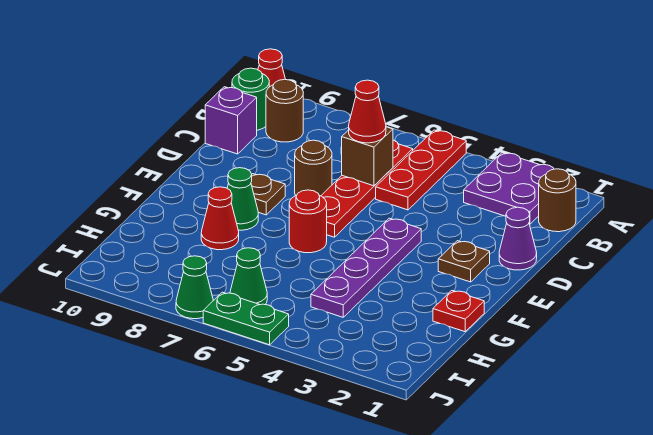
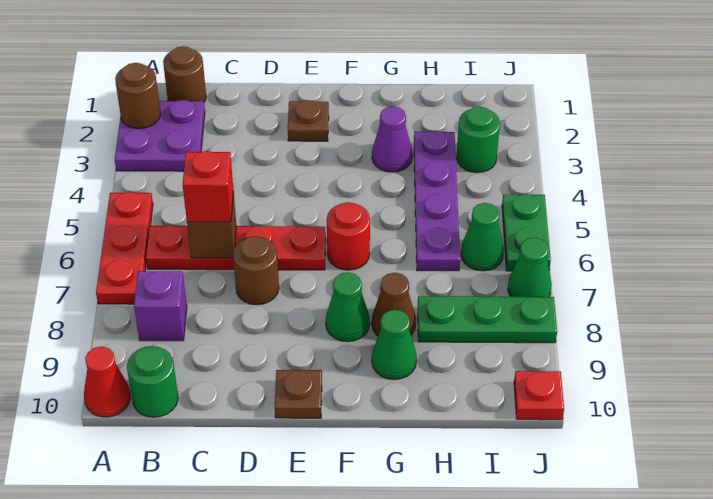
red 1x3 plate [376,130,466,210] -> red 1x3 plate turned to [96,192,153,304]
brown 1x1 round brick [266,79,303,142] -> brown 1x1 round brick moved to [115,63,161,129]
red 1x1 cone [349,80,386,143] -> red 1x1 brick [183,151,233,222]
purple 1x1 brick [205,87,257,154] -> purple 1x1 brick moved to [134,271,187,341]
purple 1x1 cone [499,207,537,270] -> purple 1x1 cone moved to [372,106,412,172]
purple 1x4 plate [311,218,421,317] -> purple 1x4 plate turned to [414,131,460,271]
brown 1x1 plate [251,174,285,215] -> brown 1x1 plate moved to [275,370,322,418]
red 1x1 plate [433,291,484,332] -> red 1x1 plate moved to [514,371,564,420]
red 1x1 cone [201,187,239,250] -> brown 1x1 cone [372,273,416,336]
none -> green 1x1 cone [372,310,417,380]
none -> green 1x3 plate [418,296,557,343]
none -> green 1x1 round brick [456,107,500,173]

